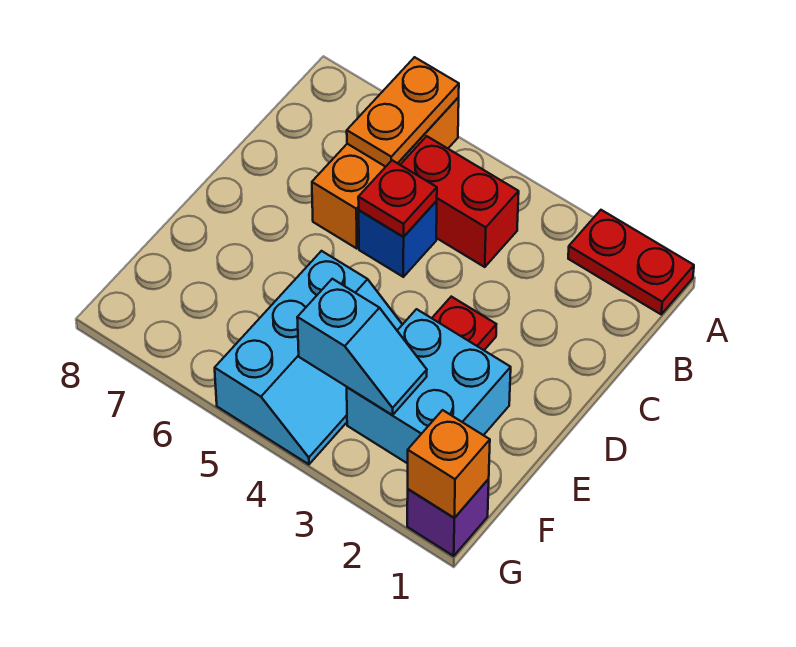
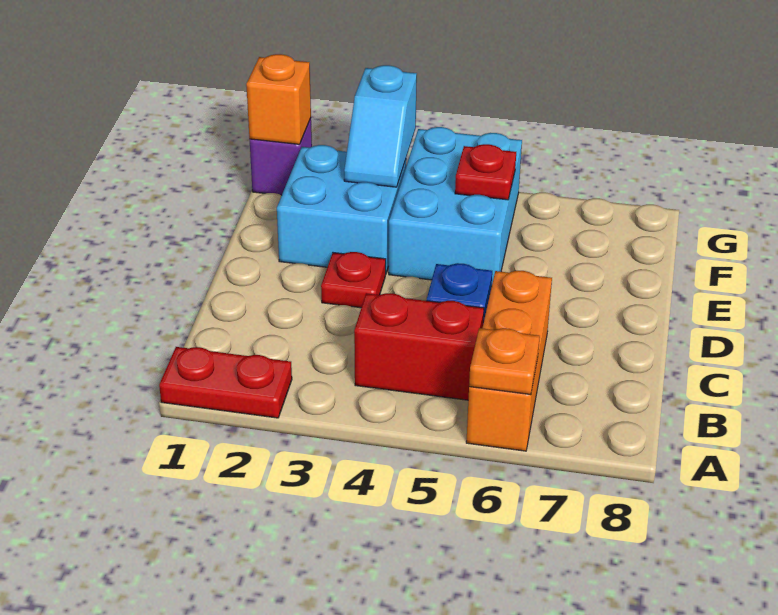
orange 1x2 plate [347,57,459,167] -> orange 1x1 plate [469,328,540,395]
red 1x1 plate [358,160,437,237] -> red 1x1 plate moved to [455,144,516,200]
cyan 2x3 slope [215,251,402,464] -> cyan 2x3 brick [389,127,522,283]
cyan 1x2 slope [297,279,427,415] -> cyan 1x2 slope turned to [344,65,417,187]

